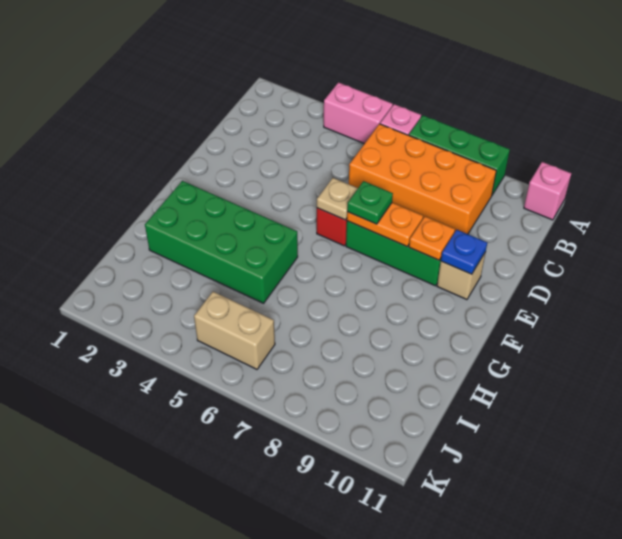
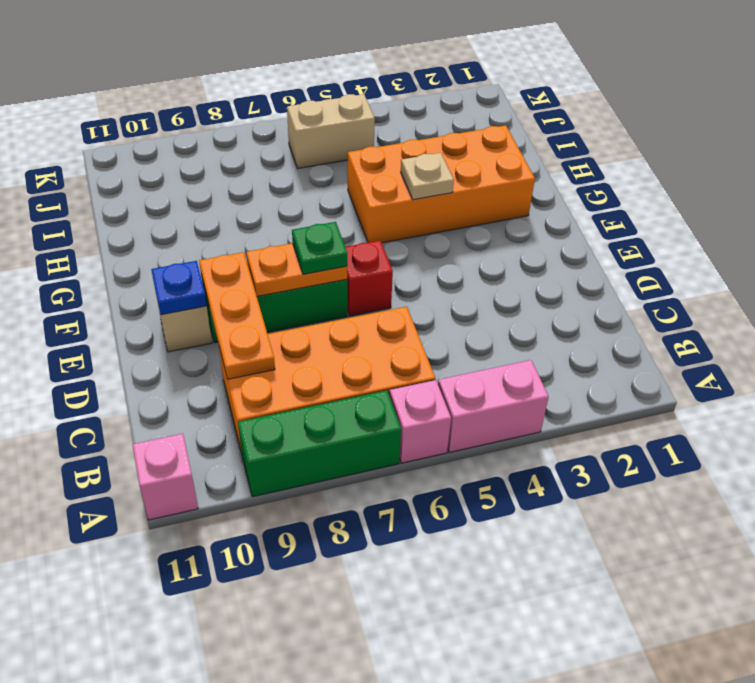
tan 1x1 plate [317,178,358,220] -> tan 1x1 plate moved to [401,153,454,200]
orange 1x1 plate [409,216,455,260] -> orange 1x3 plate [199,252,275,379]
green 2x4 brick [145,181,298,303] -> orange 2x4 brick [348,125,535,243]

